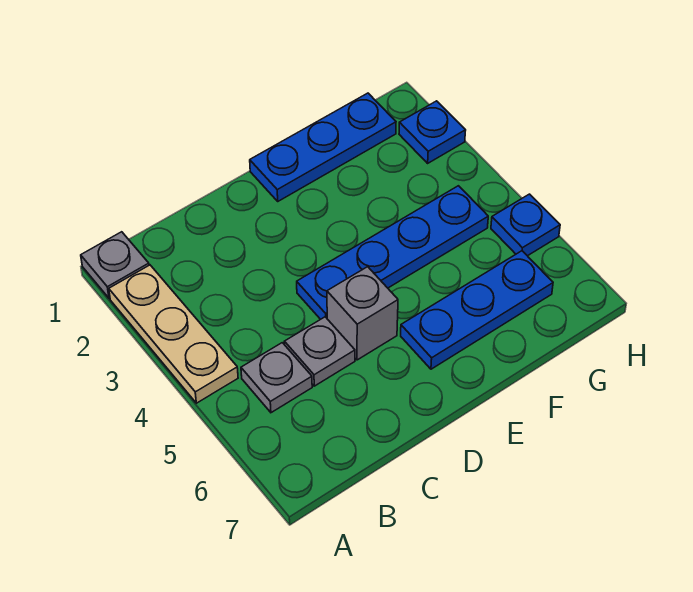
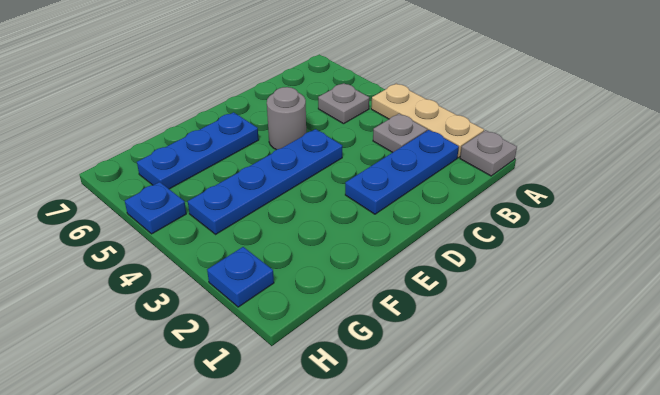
grey 1x1 plate [284,317,355,386] -> grey 1x1 plate moved to [373,114,427,153]
grey 1x1 brick [327,267,398,360] -> grey 1x1 round brick [267,87,306,150]
blue 1x3 plate [250,93,396,201] -> blue 1x3 plate moved to [345,130,459,214]

